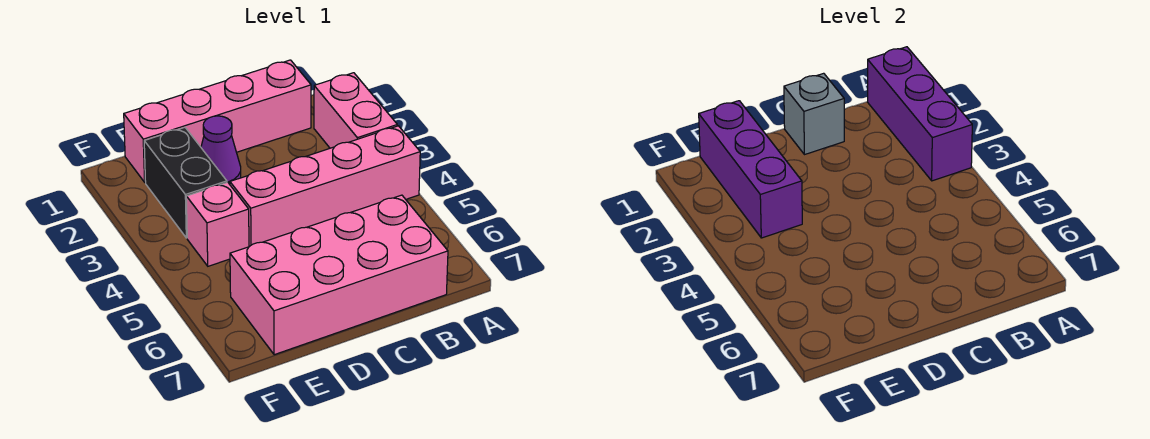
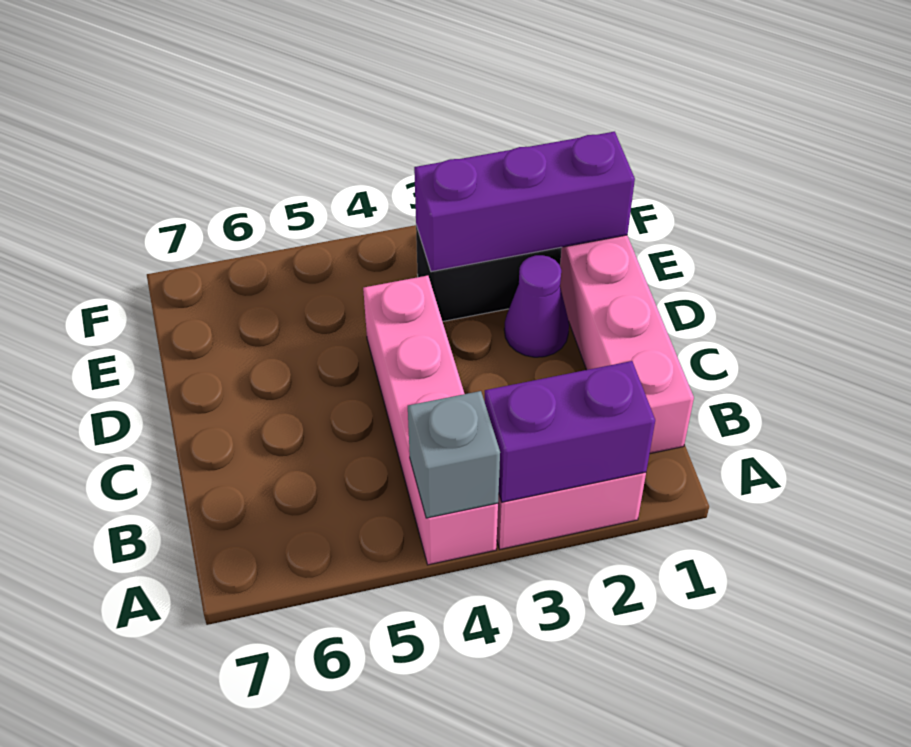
purple 1x3 brick [868,47,972,181] -> purple 1x2 brick [484,361,655,502]
pink 2x4 brick [230,195,448,355] -> none
grey 1x1 brick [784,73,844,155] -> grey 1x1 brick moved to [408,391,500,518]
pink 1x1 brick [186,182,249,266] -> none

